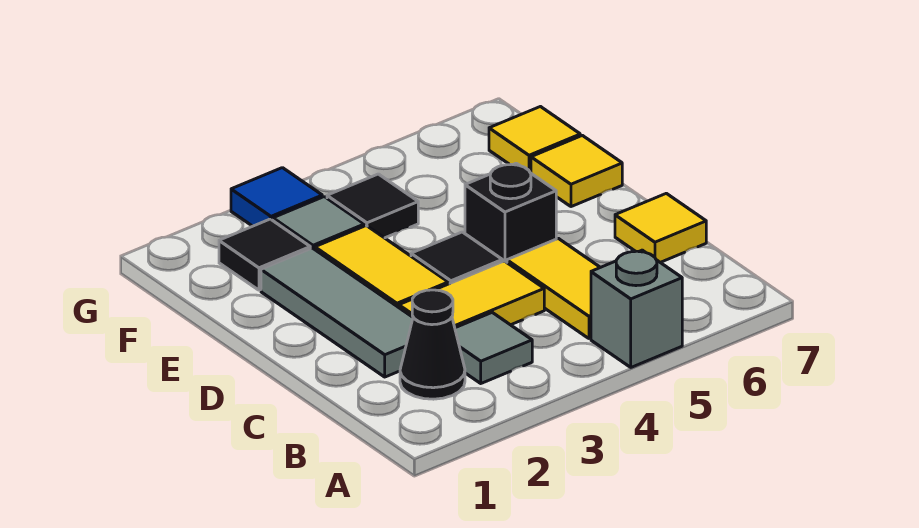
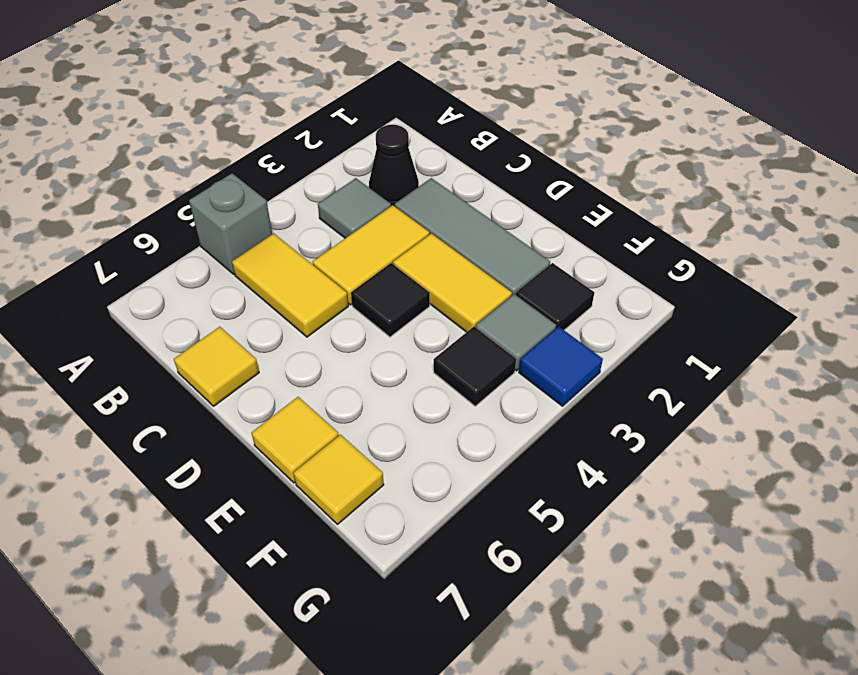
black 1x1 brick [465,163,556,262] -> none

